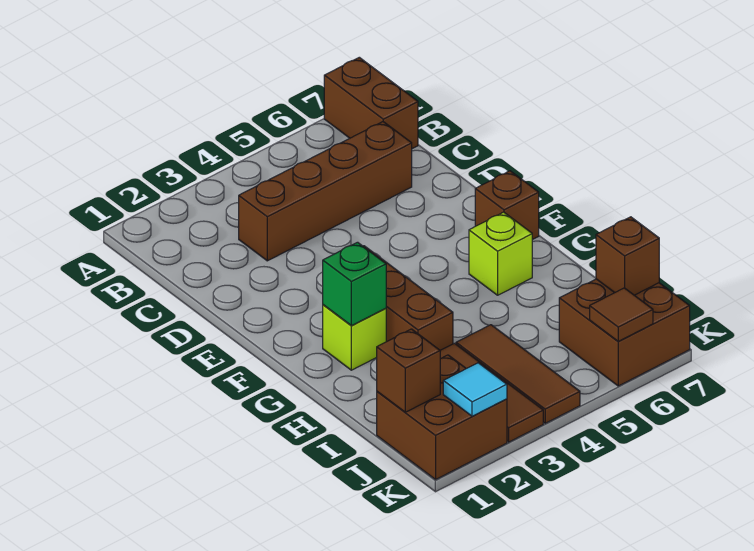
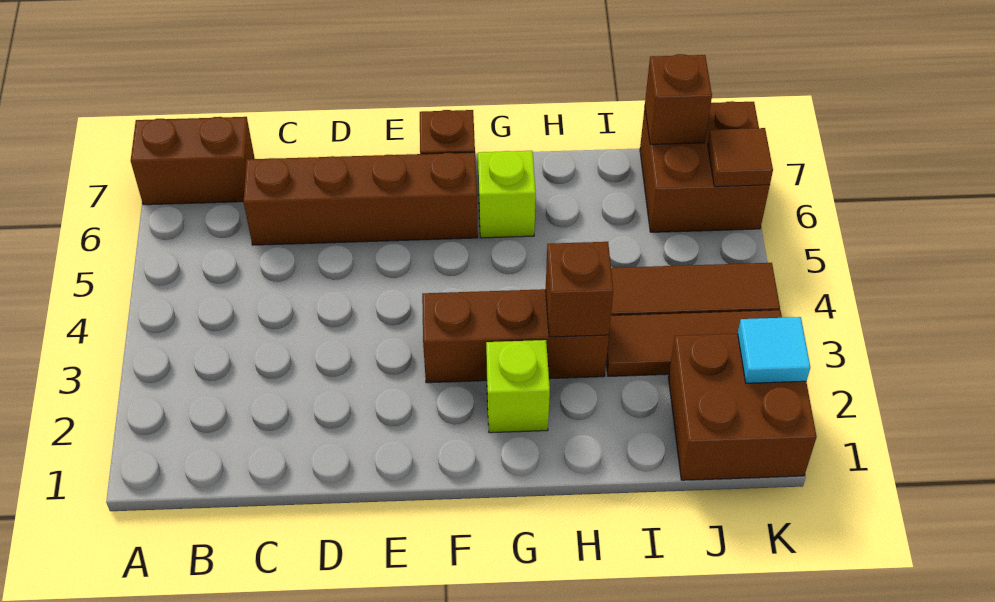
brown 1x4 brick [239,122,412,261] -> brown 1x4 brick turned to [244,152,478,245]
green 1x1 brick [323,242,386,326] -> none
brown 1x1 brick [377,329,440,412] -> brown 1x1 brick moved to [546,242,613,337]

